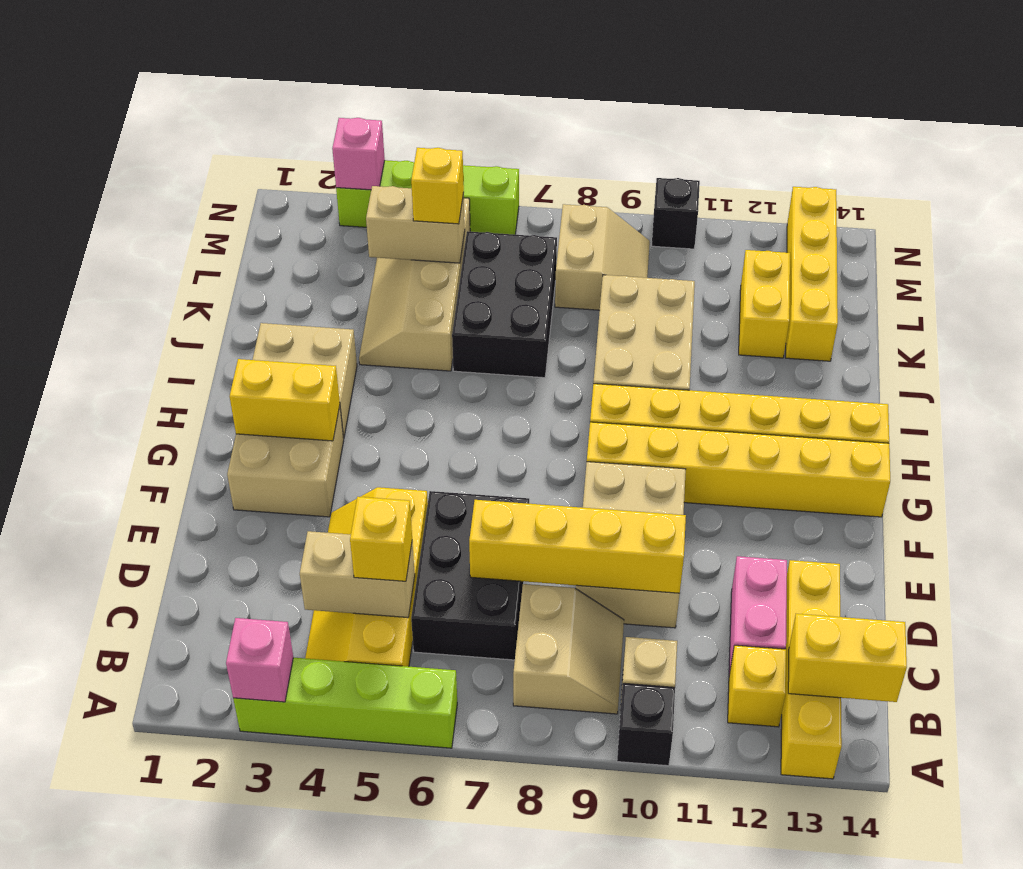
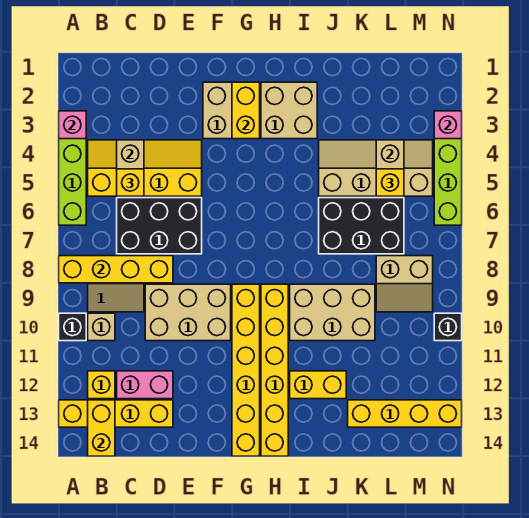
yellow 1x4 brick [469,500,686,593] -> yellow 1x4 brick turned to [59,256,173,283]
yellow 1x2 brick [739,250,790,358] -> yellow 1x2 brick moved to [290,371,346,399]

